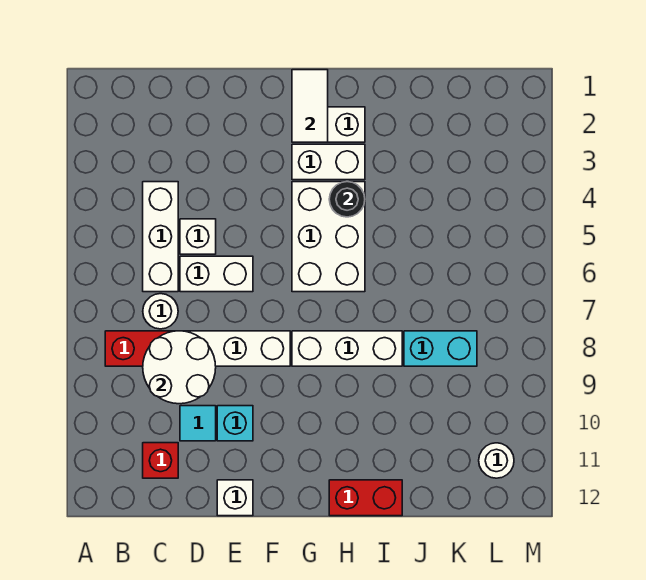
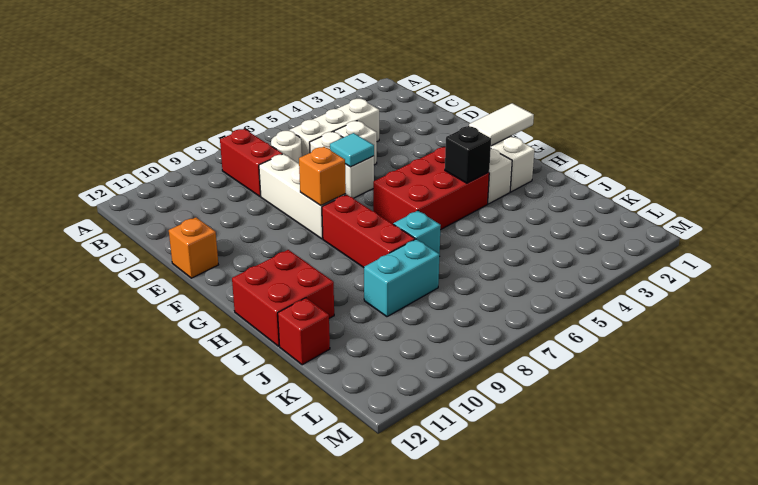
white 2x2 round brick [143,331,216,404] -> none
red 1x1 brick [143,443,178,478] -> red 1x1 brick moved to [278,298,330,365]
cyan 1x1 tile [180,406,216,441] -> cyan 1x1 tile moved to [330,133,374,167]
cyan 1x1 brick [217,406,253,441] -> cyan 1x1 brick moved to [393,211,441,256]
white 1x1 brick [217,480,253,516] -> orange 1x1 brick [169,217,218,278]
none -> orange 1x1 brick [299,147,346,205]
white 2x3 brick [292,182,365,292] -> red 2x3 brick [373,147,489,230]
white 1x3 brick [292,331,402,366] -> red 1x3 brick [322,195,415,268]
black 1x1 round brick [329,182,365,217] -> black 1x1 brick [445,126,491,183]
red 1x2 brick [329,480,402,516] -> red 2x2 brick [232,250,334,346]
cyan 1x2 brick [404,331,477,366] -> cyan 1x2 brick turned to [364,239,439,317]
white 1x1 round brick [479,443,514,478] -> none

